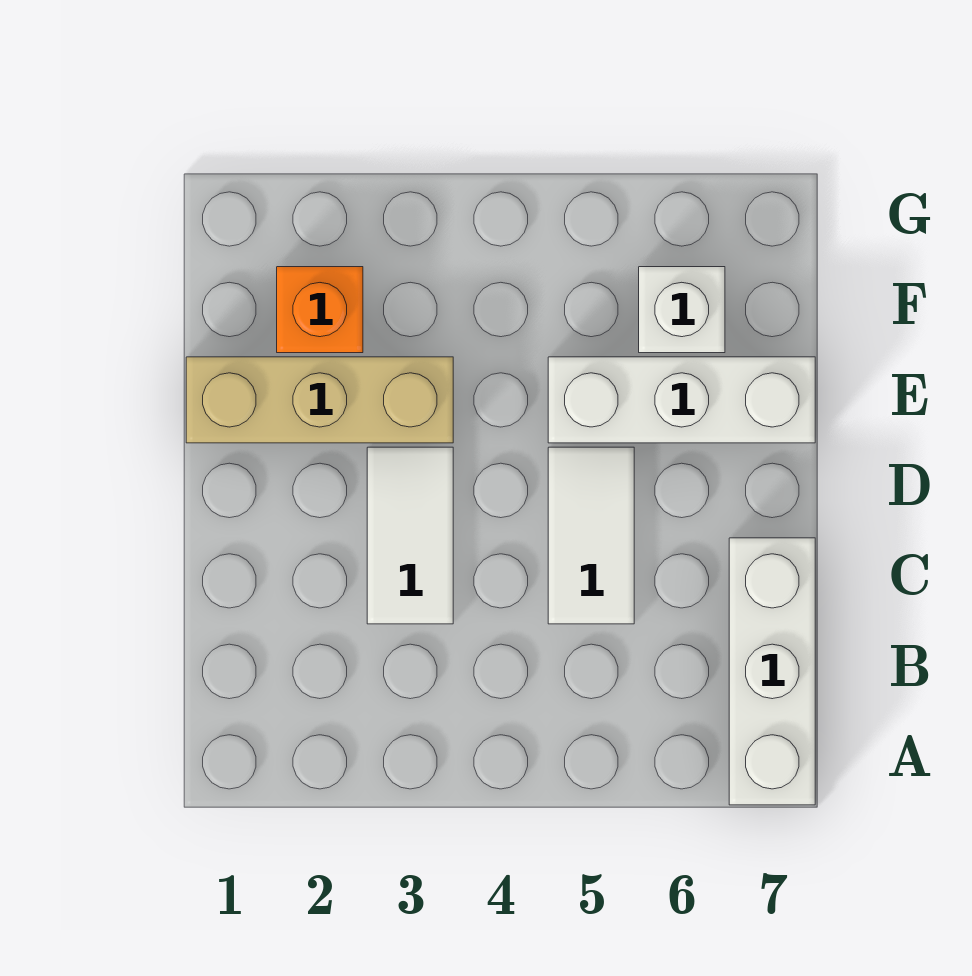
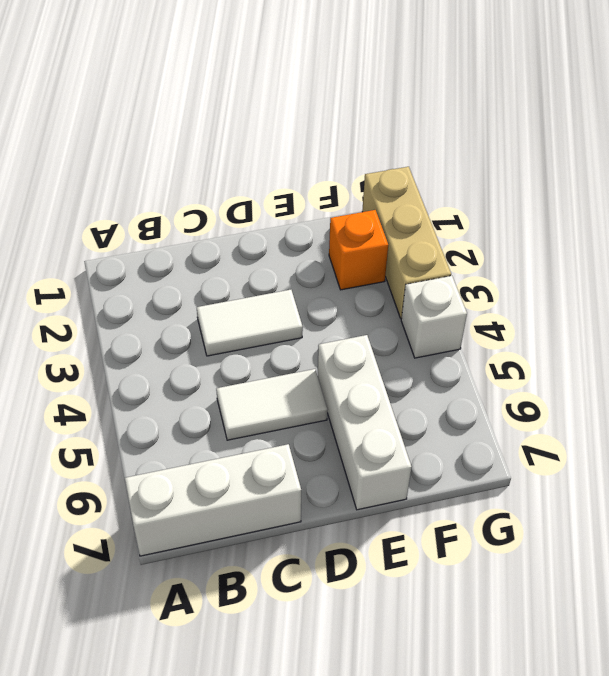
tan 1x3 brick [186,357,453,443] -> tan 1x3 brick moved to [362,167,451,318]
white 1x1 brick [639,267,725,353] -> white 1x1 brick moved to [401,276,467,358]

